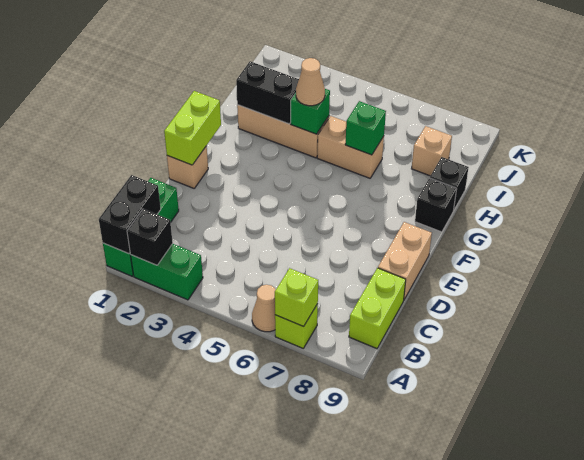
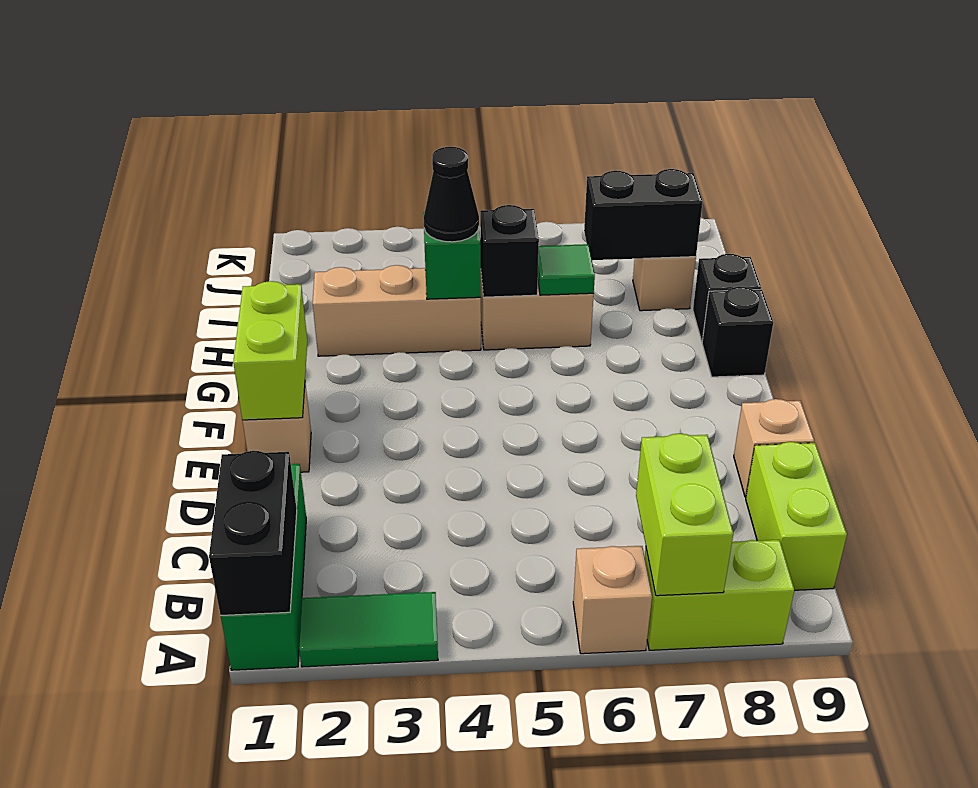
green 1x2 brick [131,244,203,300] -> green 1x2 tile [299,592,438,667]
black 1x1 brick [127,209,173,265] -> black 1x1 brick moved to [480,205,539,297]
tan 1x1 cone [252,285,276,332] -> tan 1x1 brick [573,546,652,654]
lime 1x1 brick [275,304,318,348] -> lime 1x2 brick [645,540,794,650]
lime 1x1 brick [275,268,318,327] -> lime 1x2 brick [636,434,733,596]
tan 1x2 brick [378,222,432,300] -> tan 1x1 brick [734,399,814,497]
black 1x2 brick [236,61,299,124] -> black 1x2 brick moved to [584,169,703,260]
tan 1x1 cone [296,58,325,106] -> black 1x1 cone [424,147,479,242]
green 1x1 brick [345,101,386,155] -> green 1x1 tile [538,244,595,295]

